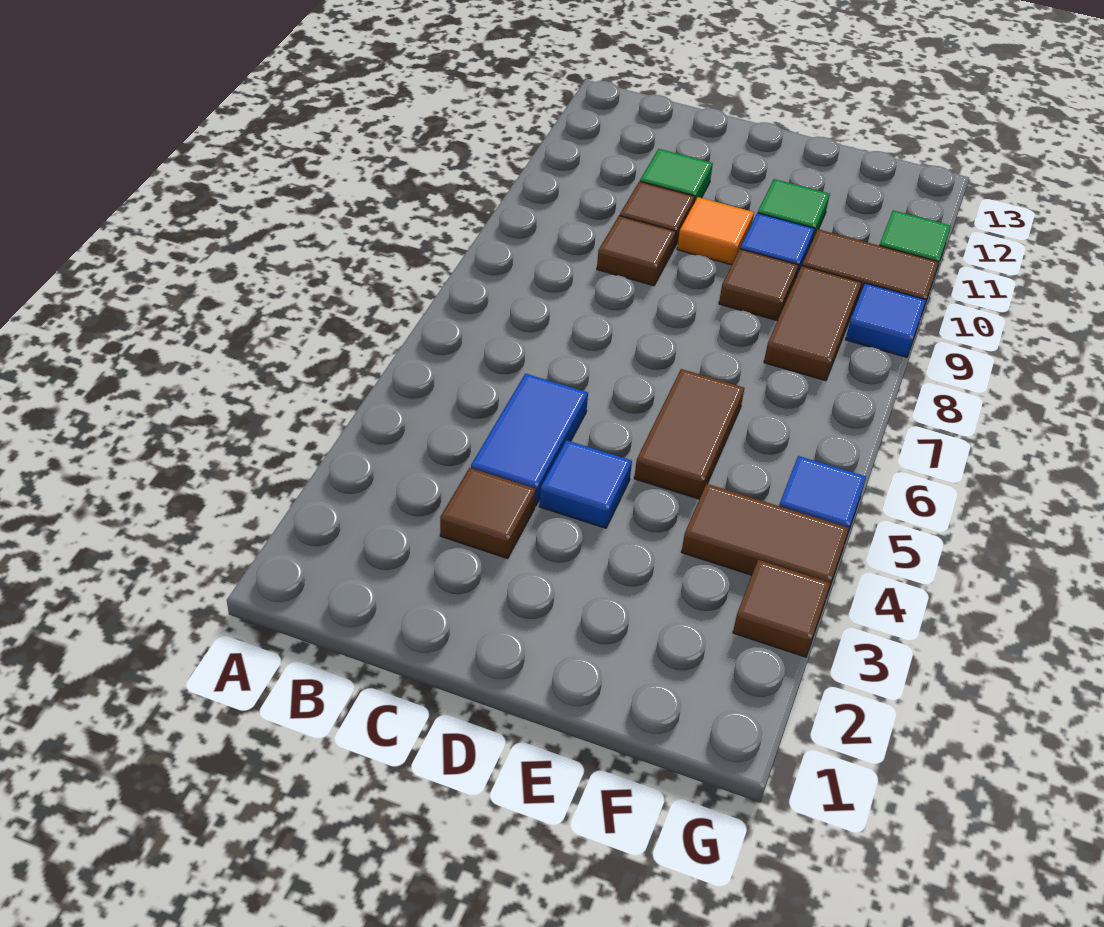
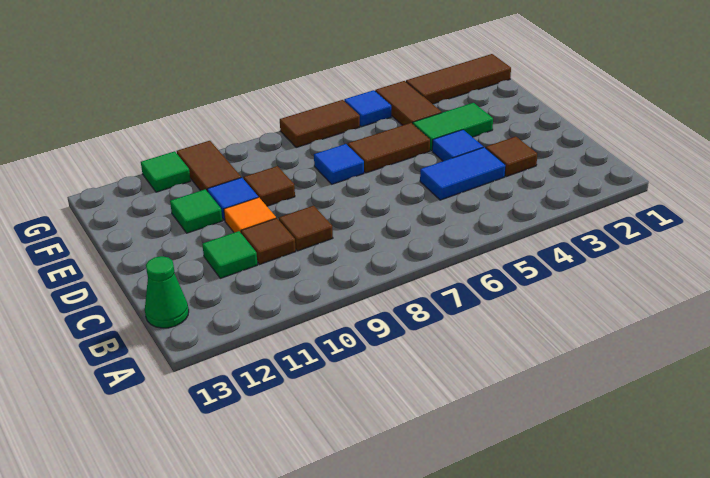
none -> green 1x1 cone [145,256,189,328]
none -> green 1x2 tile [413,103,493,151]
brown 1x2 tile [764,266,862,381] -> brown 1x2 tile moved to [280,100,360,147]
brown 1x1 tile [733,560,830,657] -> brown 1x3 tile [406,54,511,104]
blue 1x1 tile [846,283,926,357] -> blue 1x1 tile moved to [314,144,364,184]

